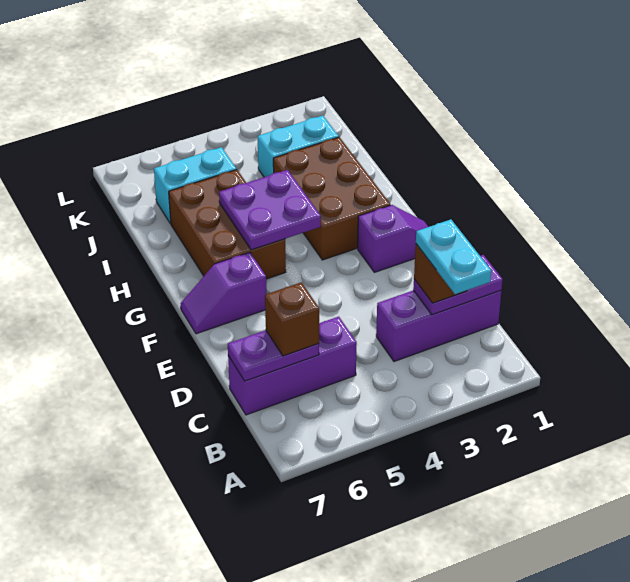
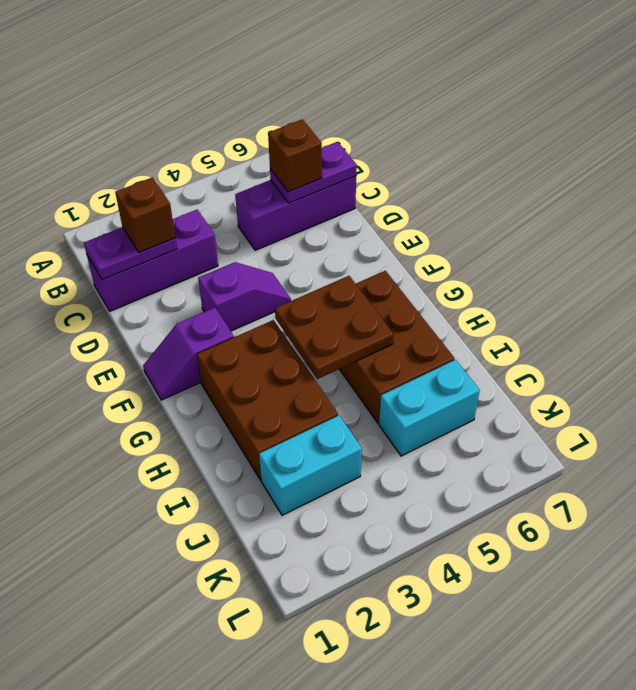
cyan 1x2 plate [416,220,491,294] -> none
purple 1x2 slope [181,252,267,334] -> purple 1x2 slope moved to [198,262,291,331]
purple 2x2 plate [219,170,321,250] -> brown 2x2 plate [275,276,394,379]

